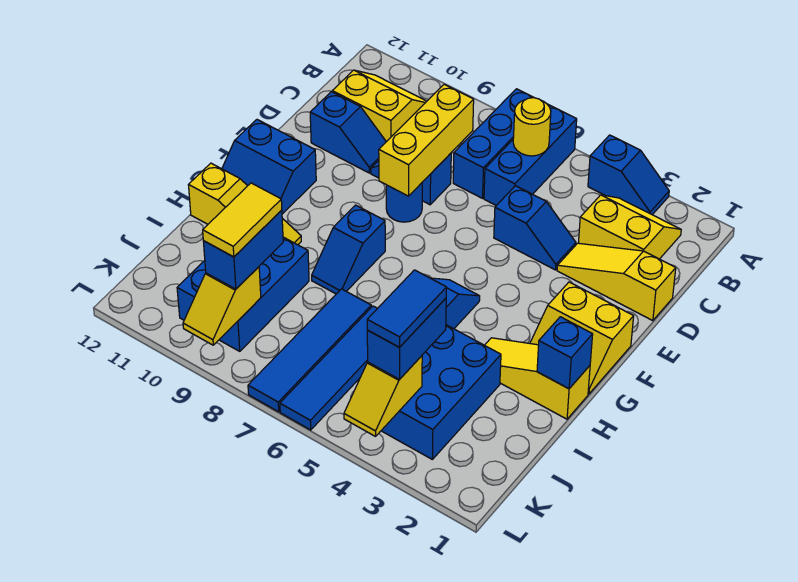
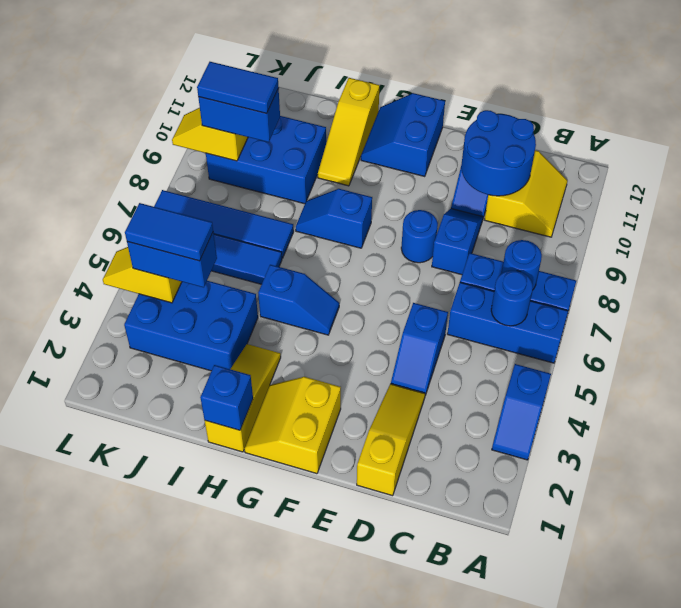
yellow 2x2 slope [579,195,681,259] -> none
yellow 1x1 round brick [513,98,551,156] -> blue 1x1 round brick [491,270,533,326]
none -> blue 1x1 round brick [502,240,542,290]
yellow 1x3 brick [379,84,474,196] -> none
none -> blue 2x2 round brick [461,110,536,196]
yellow 1x2 tile [203,183,282,257] -> blue 1x2 tile [197,62,279,113]

